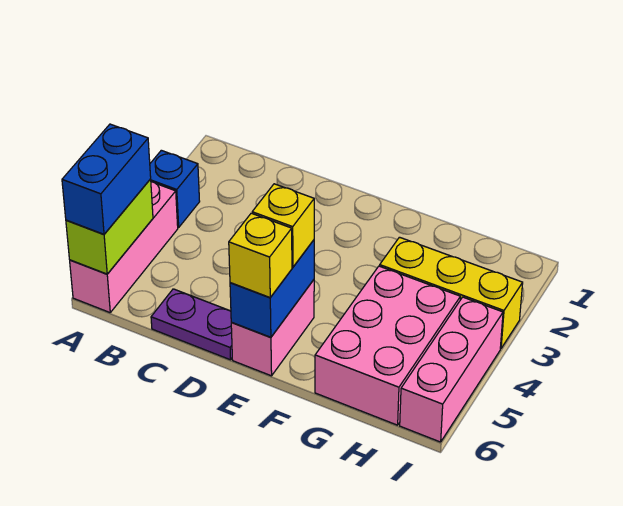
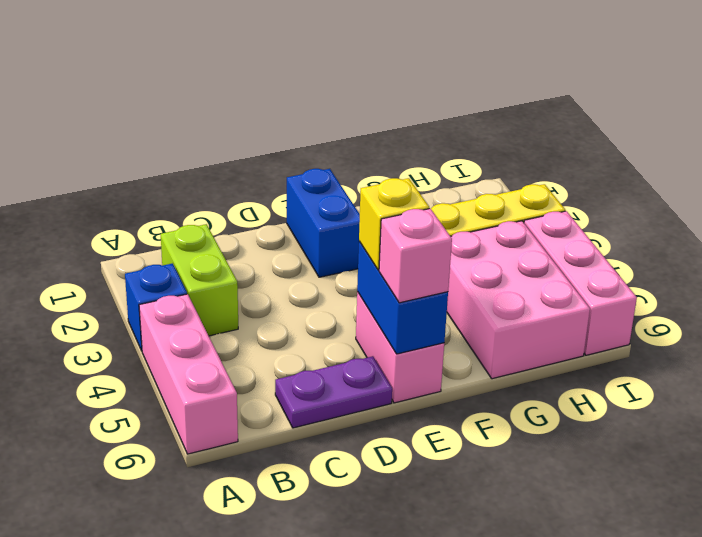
lime 1x2 brick [66,179,153,274] -> lime 1x2 brick moved to [161,224,238,336]
blue 1x2 brick [62,124,151,234] -> blue 1x2 brick moved to [287,169,360,277]
yellow 1x1 brick [229,213,292,297] -> pink 1x1 brick [379,209,452,303]

